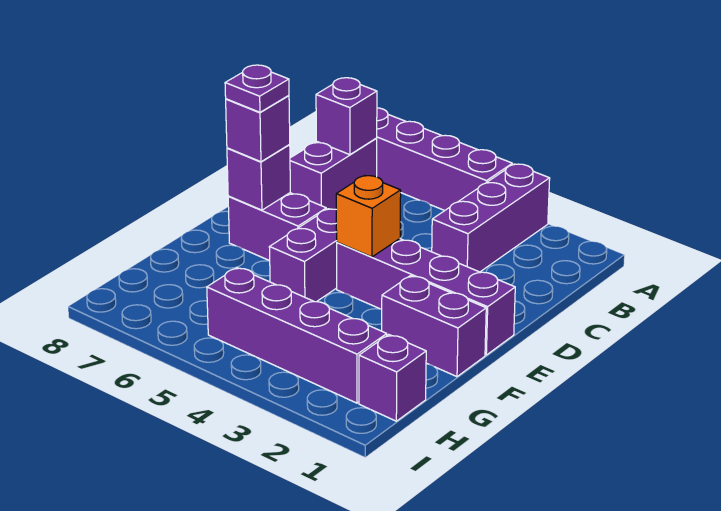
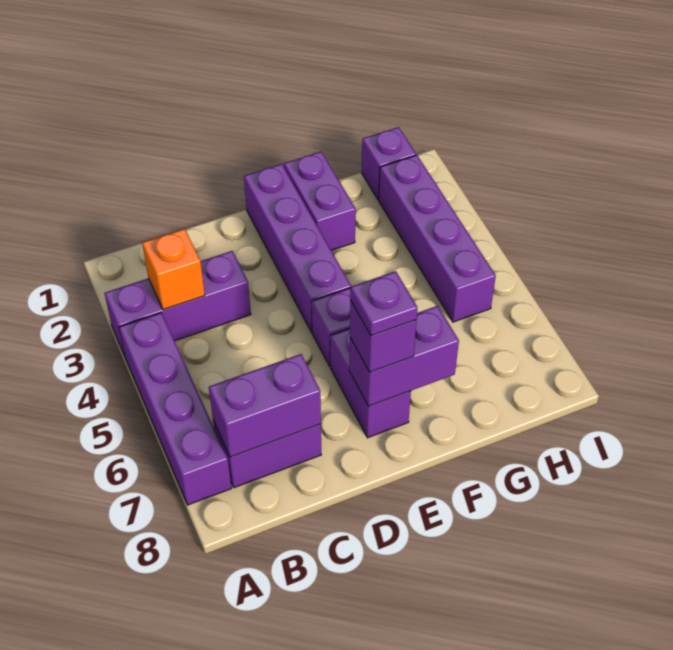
purple 1x1 brick [316,78,377,155] -> purple 1x2 brick [209,354,321,457]
orange 1x1 brick [336,176,401,257] -> orange 1x1 brick moved to [142,229,205,310]
purple 1x1 brick [227,145,290,210] -> purple 1x2 brick [349,306,459,406]

